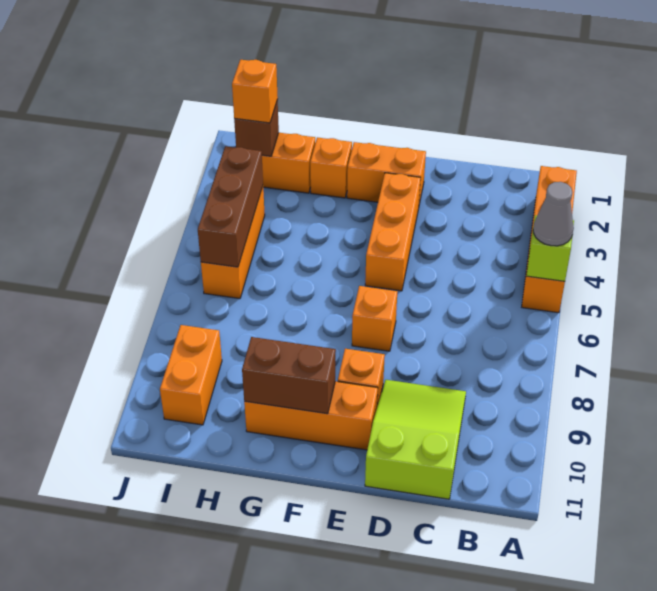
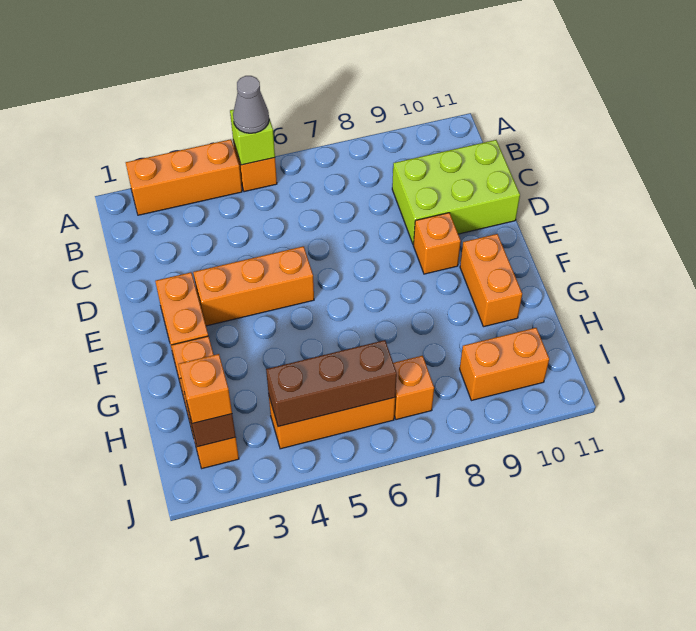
lime 2x3 slope [365,380,466,499] -> lime 2x3 brick [392,140,520,245]
orange 1x1 brick [352,286,397,351] -> orange 1x1 brick moved to [393,356,434,420]
orange 1x3 brick [244,381,378,450] -> orange 1x2 brick [460,234,522,327]
brown 1x2 brick [242,337,336,414] -> none

